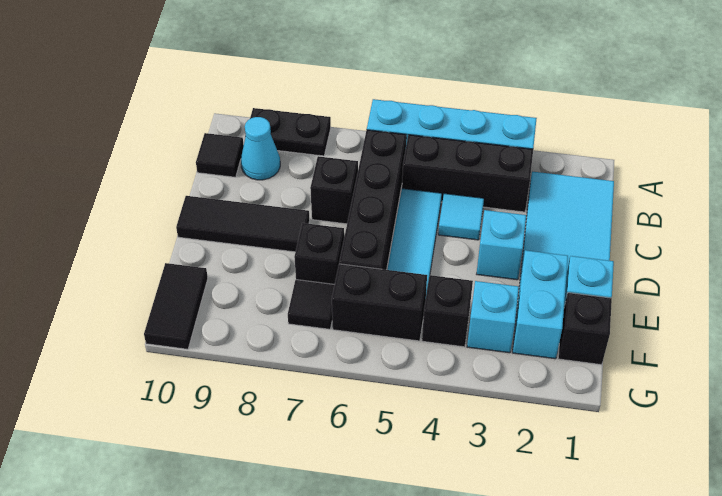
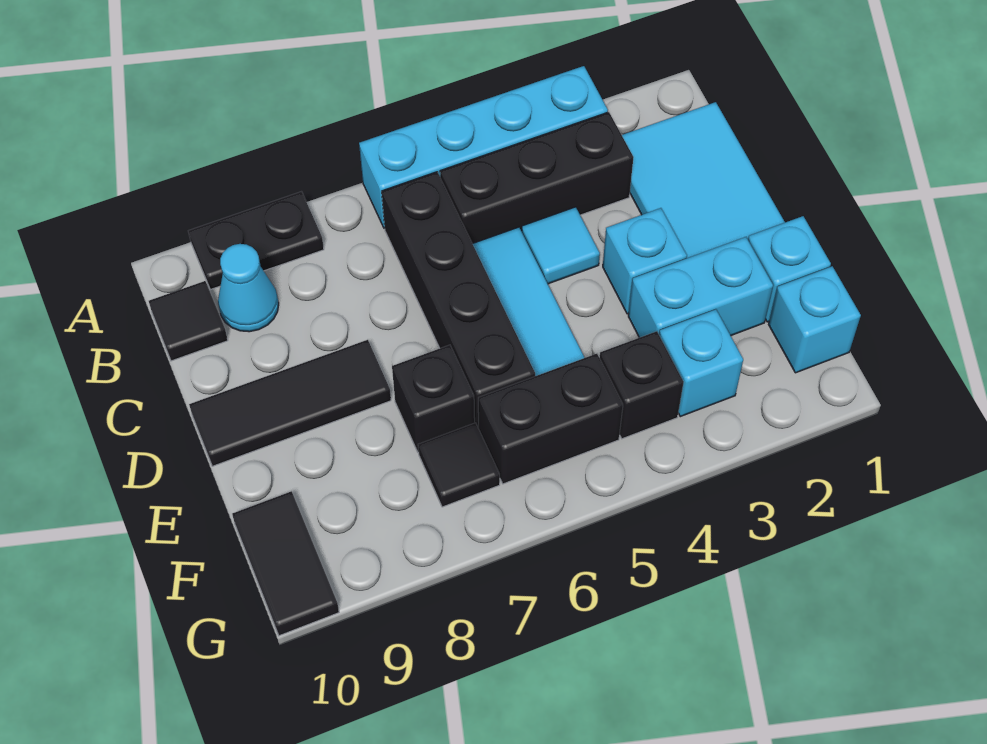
black 1x1 brick [310,156,358,224] -> none
cyan 1x2 brick [513,250,568,359] -> cyan 1x2 brick turned to [628,237,773,338]
black 1x1 brick [558,293,612,365] -> cyan 1x1 brick [769,266,861,373]

